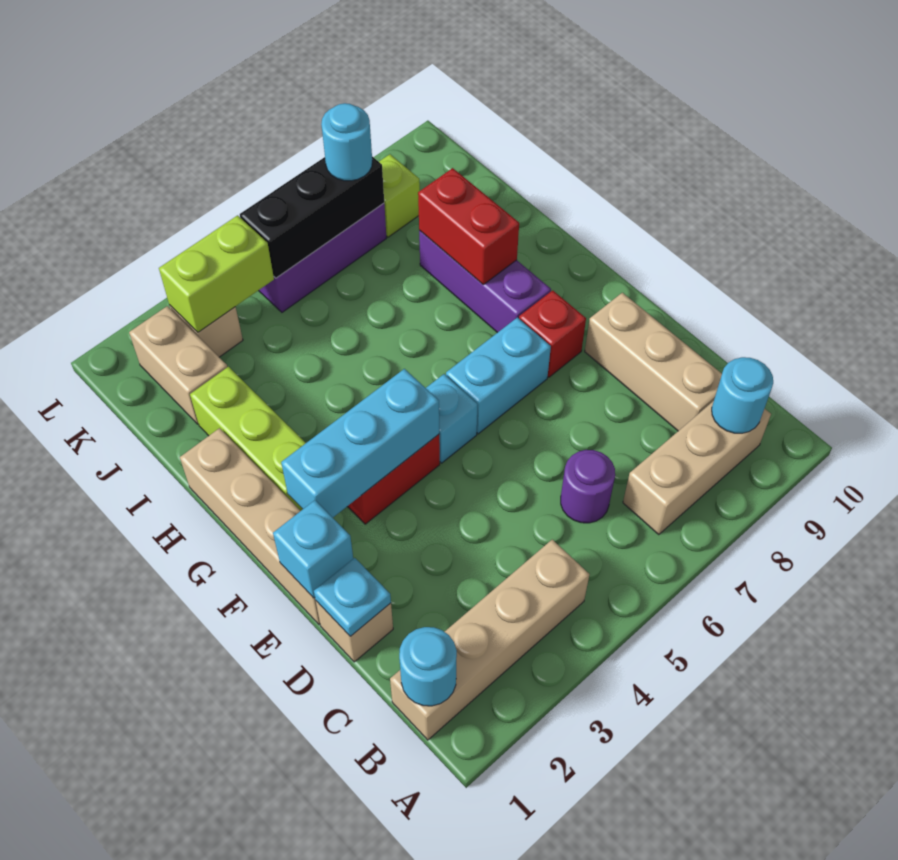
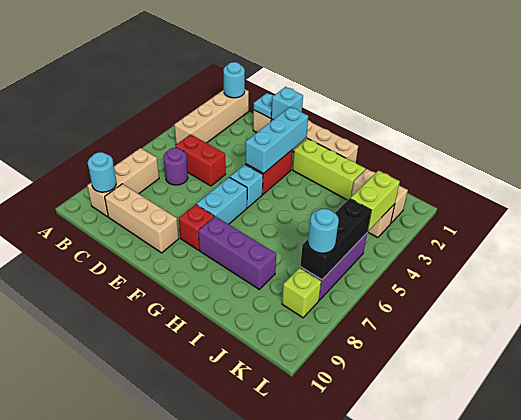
red 1x2 brick [418,168,519,285] -> red 1x2 brick moved to [175,134,226,186]

